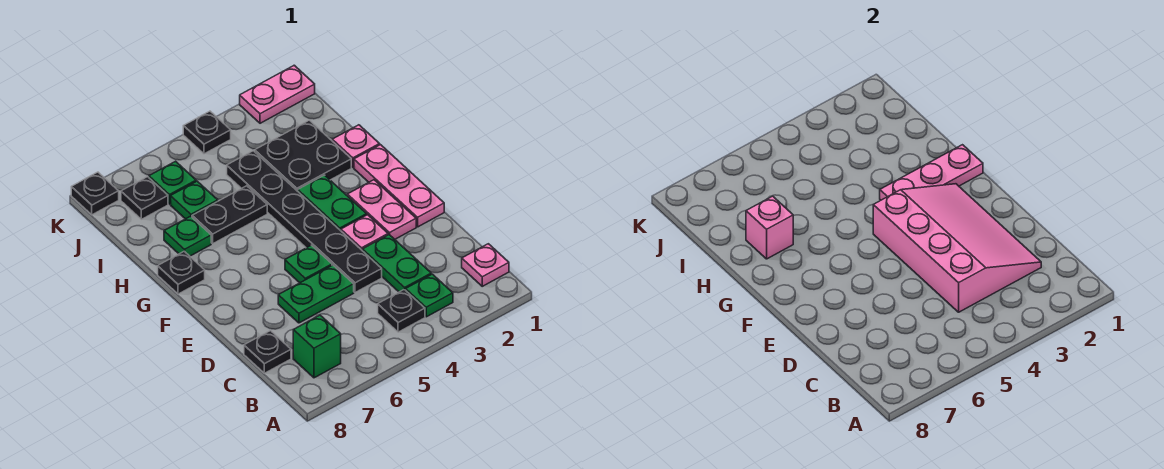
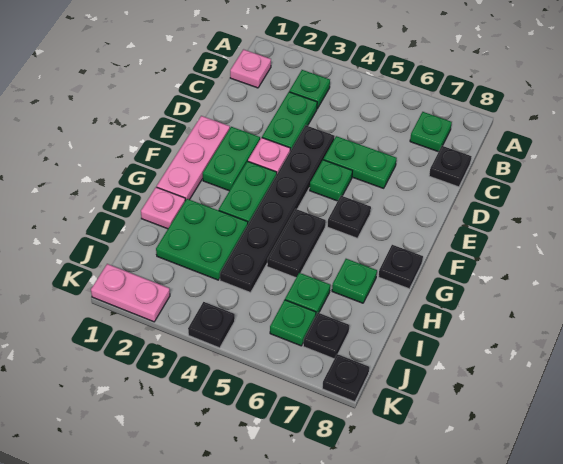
black 1x1 plate [378,289,425,332] -> black 1x1 plate moved to [327,196,371,238]
green 1x1 brick [293,315,341,378] -> green 1x1 plate [410,112,452,152]
pink 3x4 slope [873,184,1041,312] -> none
pink 1x2 plate [347,180,416,239] -> green 1x2 plate [203,127,260,191]
pink 1x3 plate [880,145,983,200] -> none
black 2x2 plate [255,120,351,191] -> green 2x2 plate [156,199,248,280]
black 1x2 plate [192,186,267,244] -> black 1x2 plate turned to [267,209,326,278]
pink 1x1 brick [746,196,793,259] -> none

